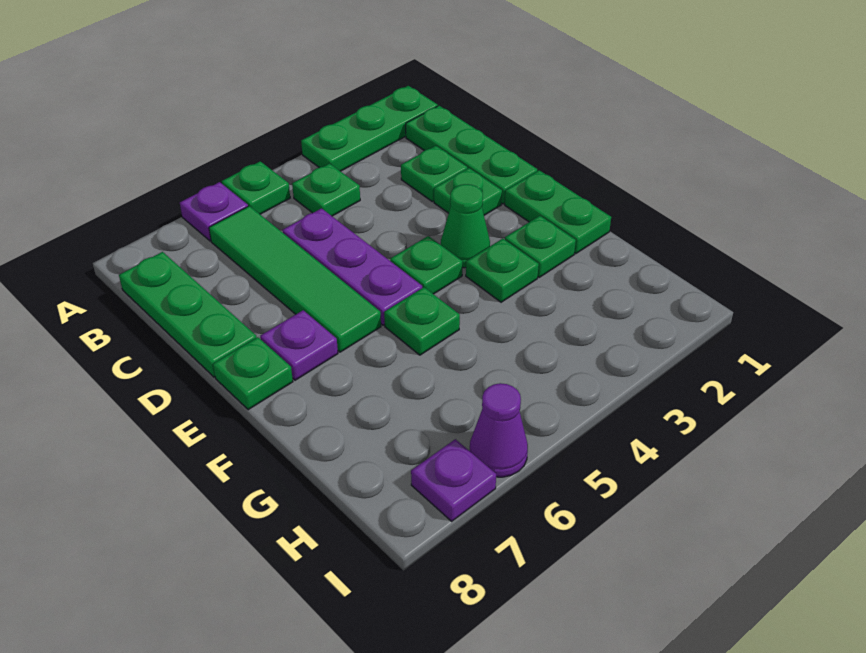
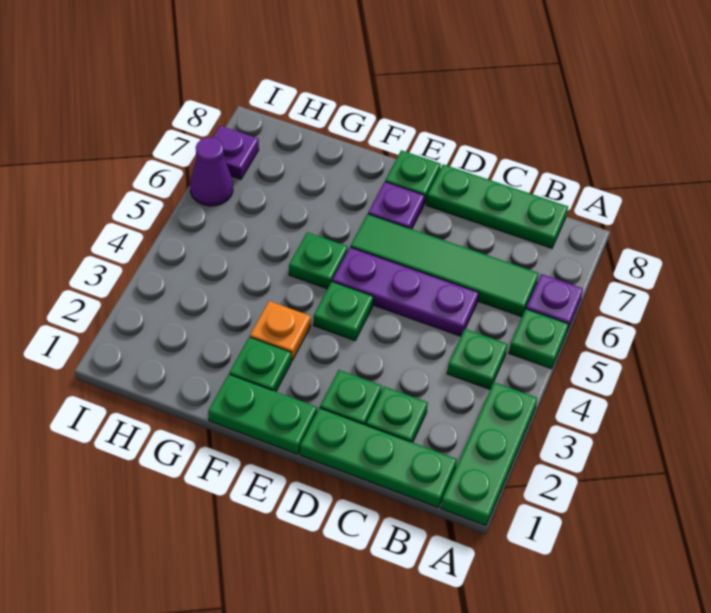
green 1x1 cone [441,184,490,268] -> none
green 1x1 plate [466,238,539,302] -> orange 1x1 plate [250,301,311,361]

